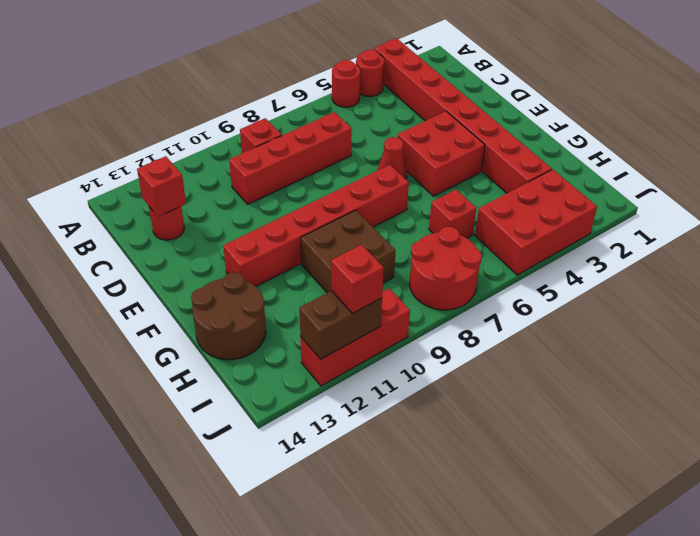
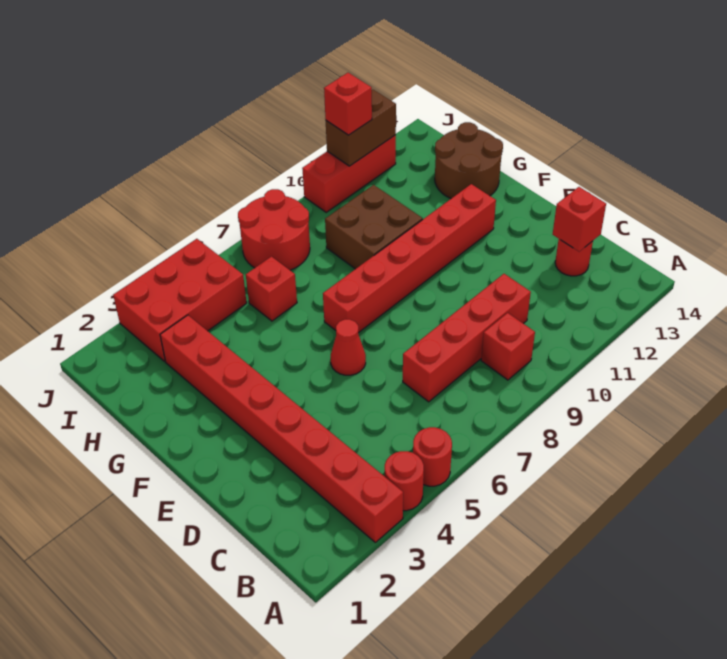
red 2x2 brick [398,111,485,196] -> none

